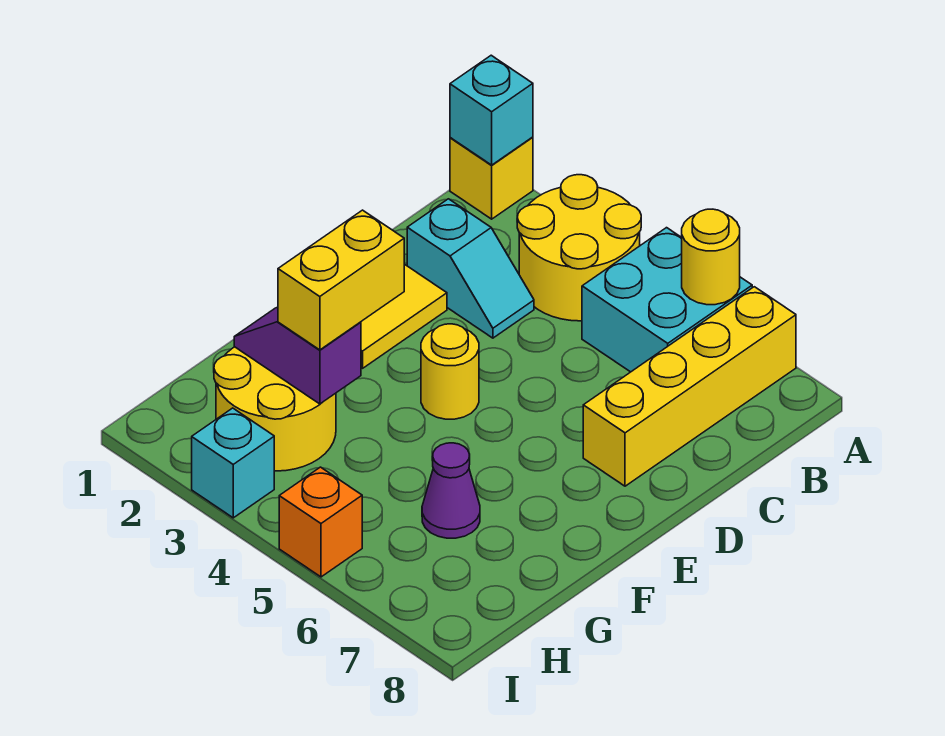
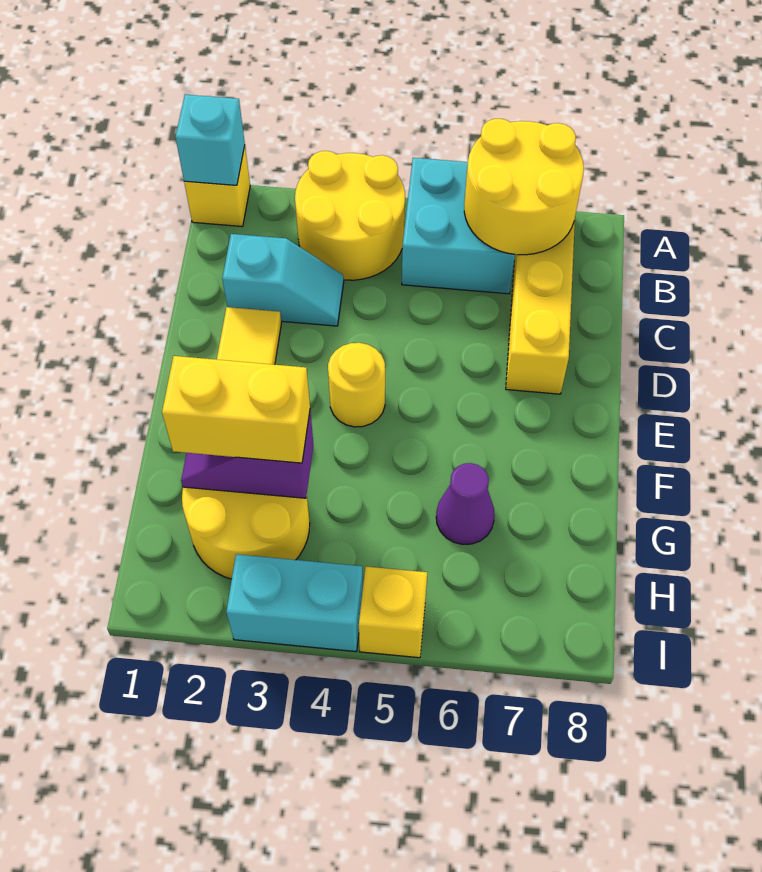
yellow 1x1 round brick [682,209,740,305] -> yellow 2x2 round brick [464,119,584,255]
yellow 1x2 brick [278,210,404,350] -> yellow 1x2 brick turned to [162,356,310,463]
cyan 1x1 brick [192,408,274,518] -> cyan 1x2 brick [226,554,363,652]
orange 1x1 brick [279,467,362,577] -> yellow 1x1 brick [359,566,427,658]

